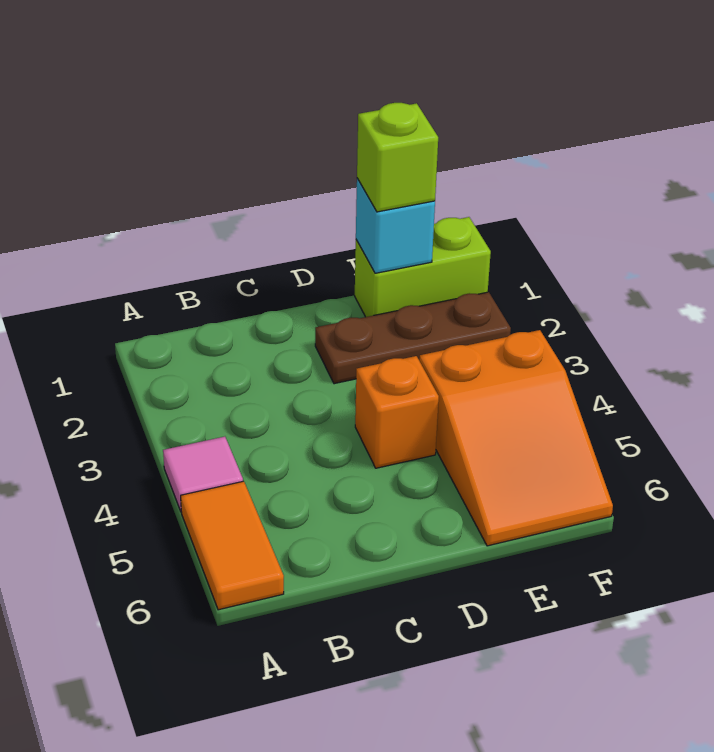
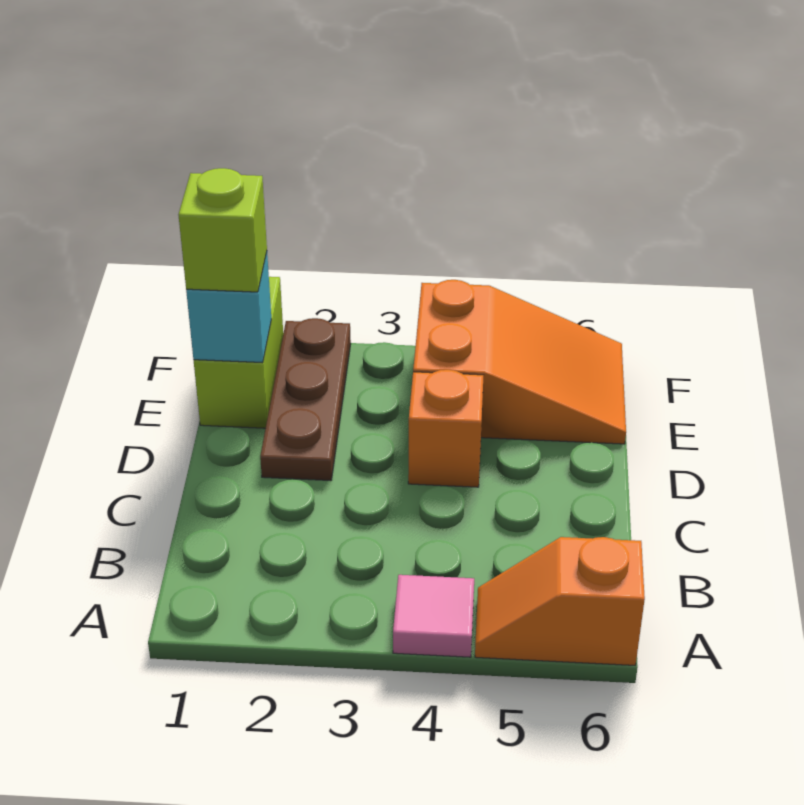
orange 1x2 tile [181,481,284,610] -> orange 1x2 slope [475,537,645,665]

